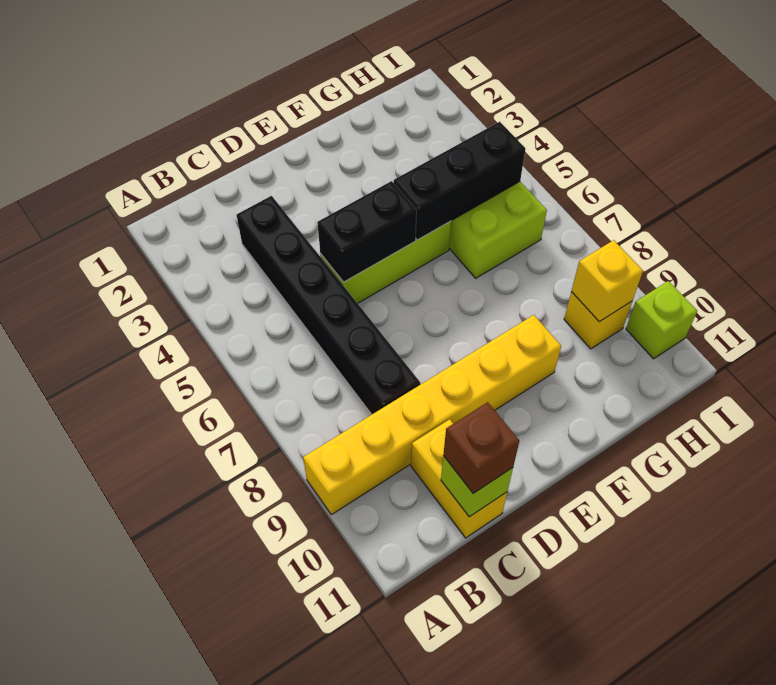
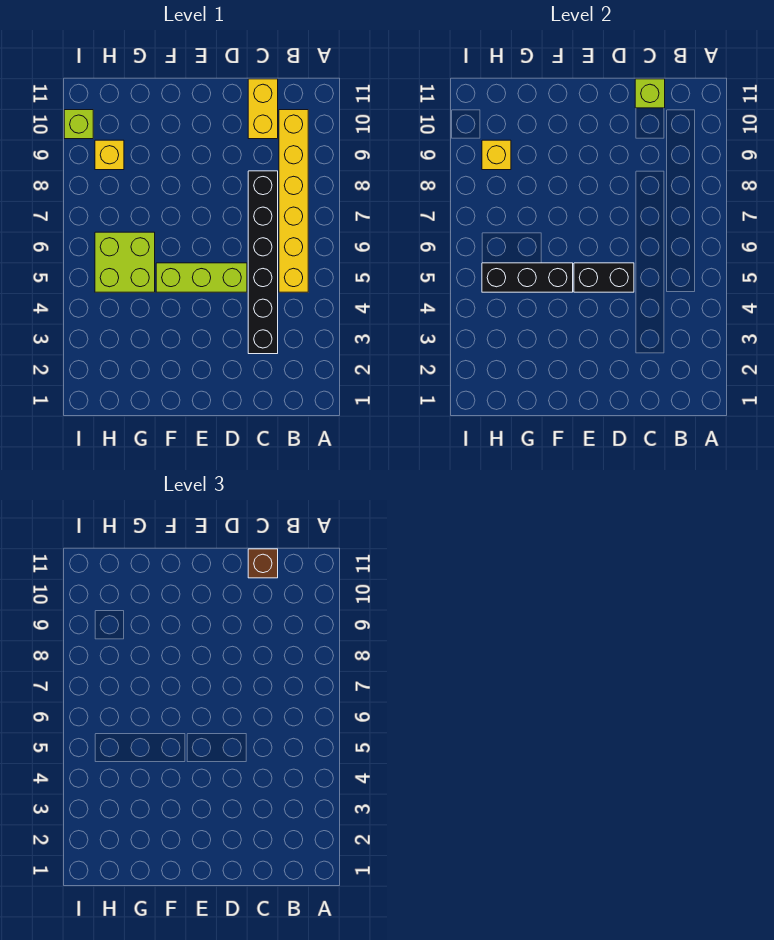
yellow 1x6 brick [303,315,561,515] -> yellow 1x6 brick turned to [279,110,308,292]

